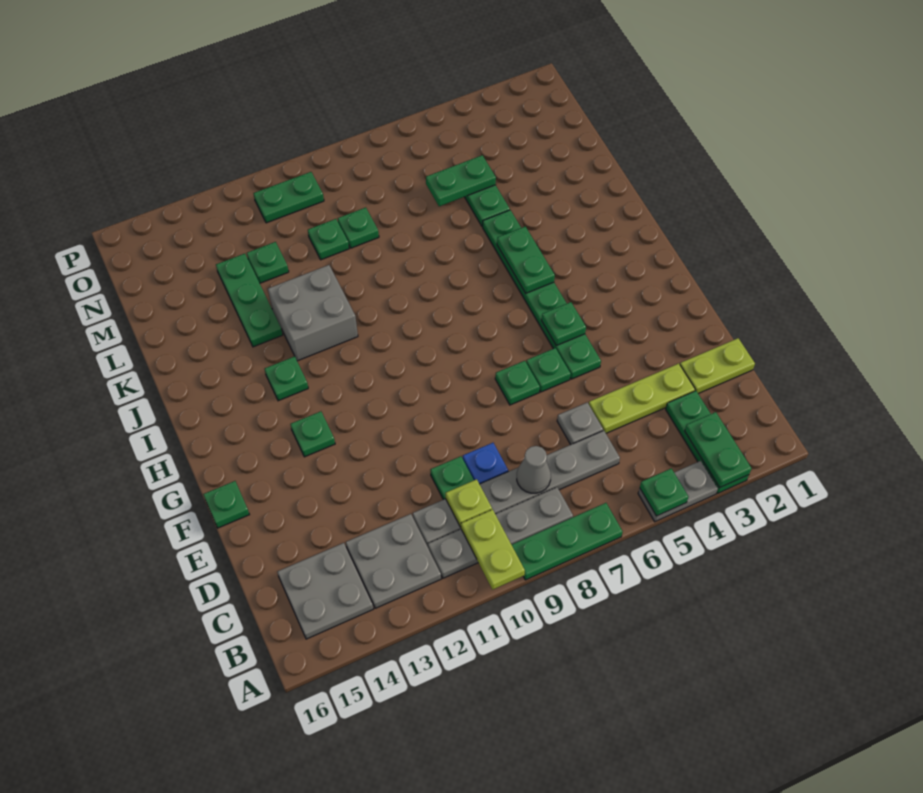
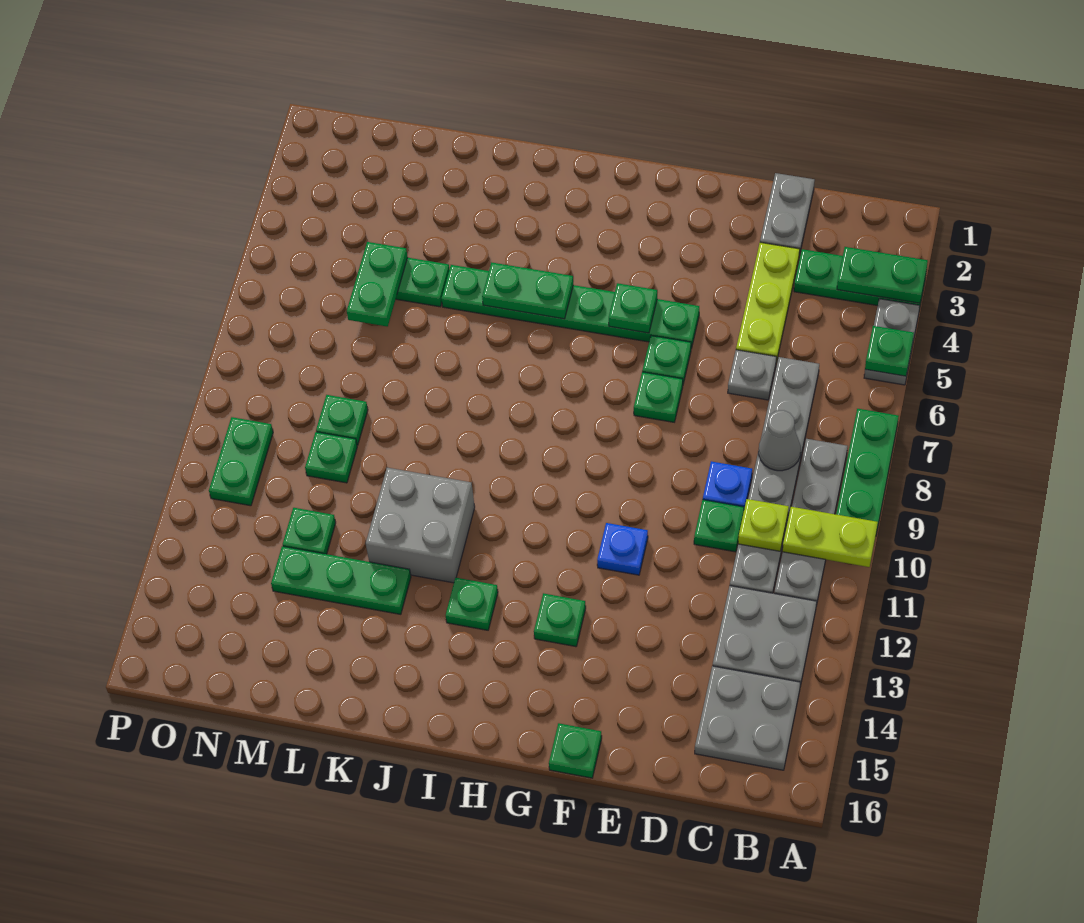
lime 1x2 plate [680,338,755,394] -> grey 1x2 plate [760,173,815,256]
none -> blue 1x1 plate [597,523,648,575]

